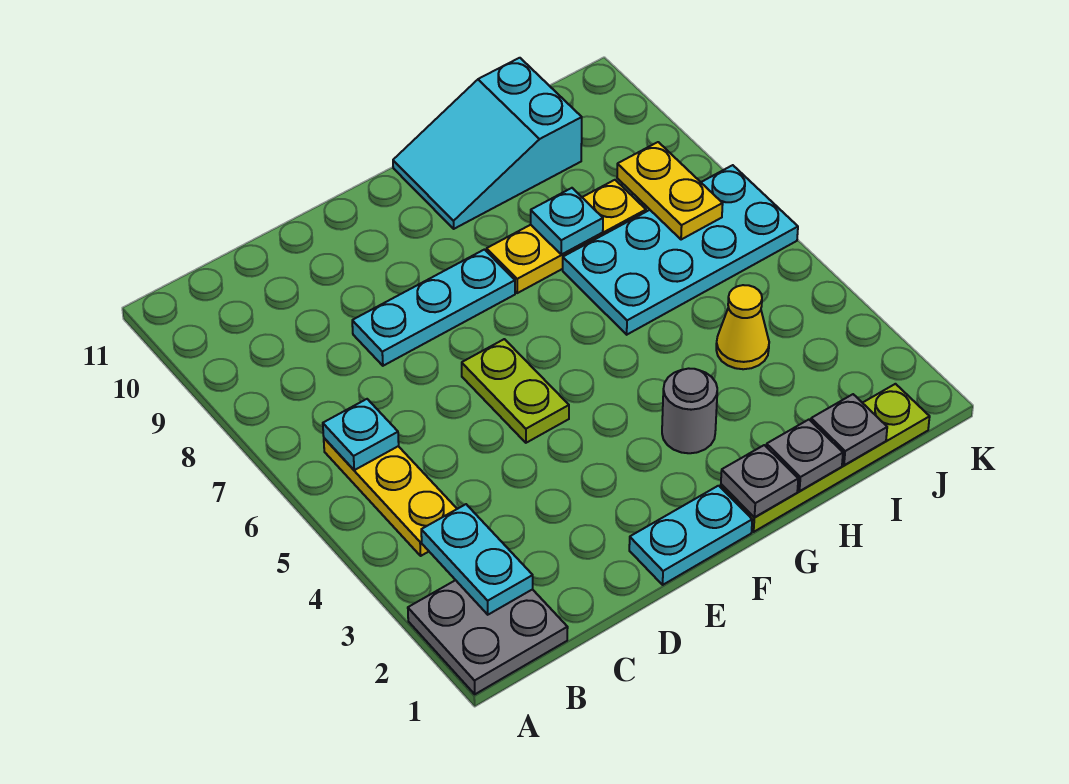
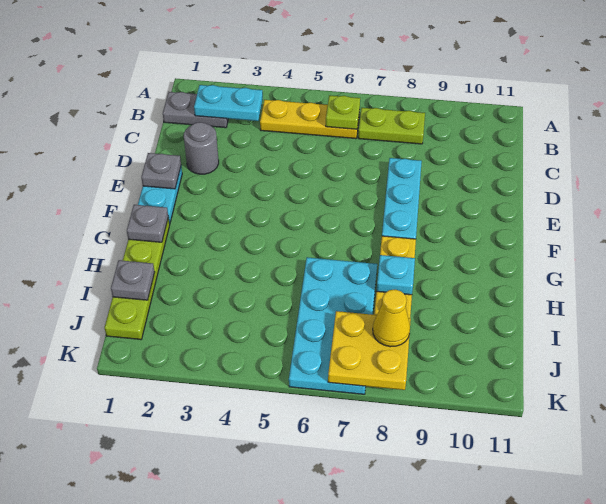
grey 2x2 plate [408,580,568,694] -> grey 1x2 plate [163,92,228,128]
cyan 1x1 plate [323,399,399,470] -> lime 1x1 plate [326,95,360,129]
lime 1x2 plate [462,339,569,443] -> lime 1x2 plate moved to [358,108,425,144]
grey 1x1 round brick [662,368,717,453] -> grey 1x1 round brick moved to [184,122,219,174]
cyan 2x3 slope [393,58,582,229] -> none
grey 1x1 plate [766,420,843,491] -> grey 1x1 plate moved to [141,153,181,189]
yellow 1x1 cone [716,285,769,369] -> yellow 1x1 cone moved to [373,290,410,347]
yellow 1x2 plate [617,142,723,240] -> yellow 2x2 plate [328,311,411,390]

